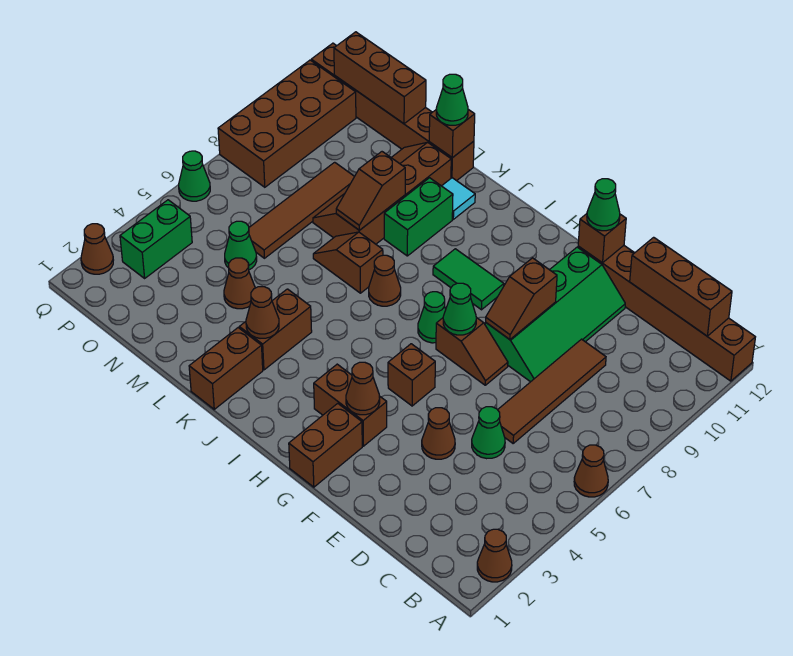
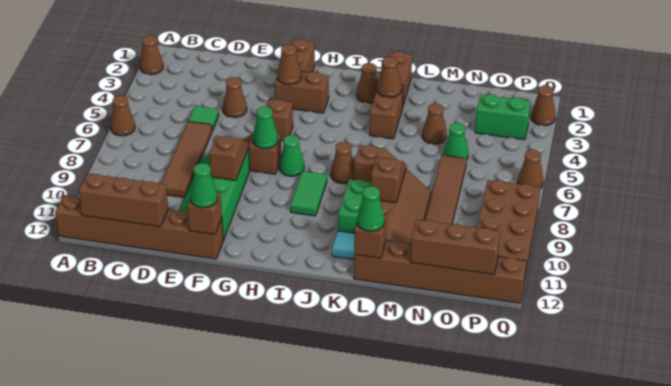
green 1x1 cone [472,407,505,459] -> green 1x1 tile [189,106,219,131]
green 1x2 tile [433,249,504,310] -> green 1x2 tile turned to [291,171,327,216]
none -> brown 1x1 cone [357,63,378,103]
green 1x2 brick [120,200,192,278] -> green 1x2 brick turned to [475,94,530,140]
green 1x1 cone [179,151,210,201] -> brown 1x1 cone [518,150,543,189]

